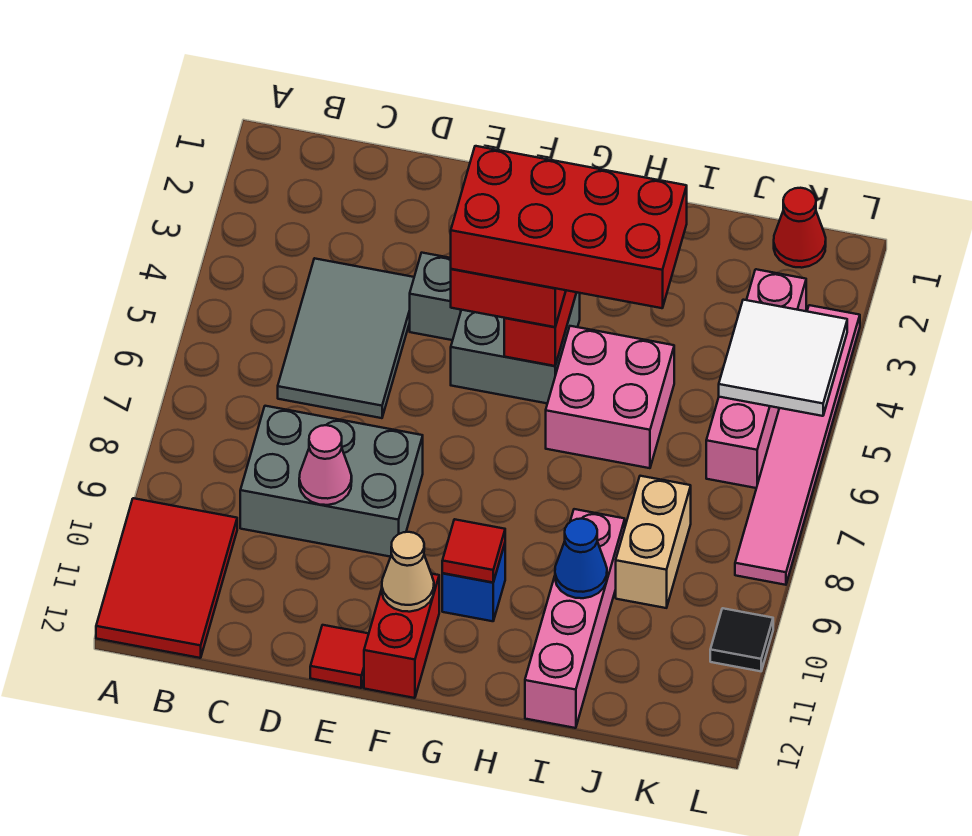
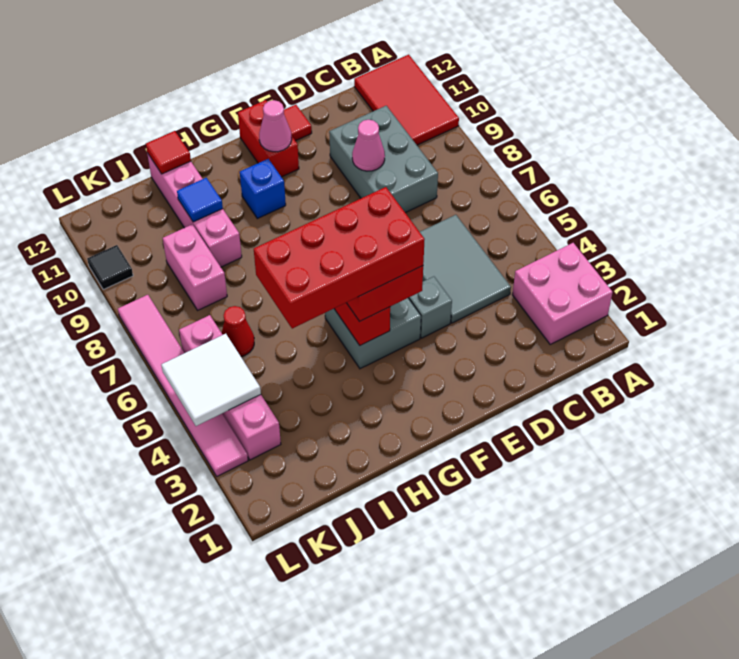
grey 2x3 brick [240,406,423,557] -> grey 2x3 brick turned to [329,106,438,213]
tan 1x1 cone [382,532,434,612] -> pink 1x1 cone [259,100,292,152]
red 1x1 tile [442,519,505,582] -> red 1x1 tile moved to [146,131,191,174]
pink 2x2 brick [546,326,674,468] -> pink 2x2 brick moved to [512,243,613,344]
blue 1x1 cone [555,519,607,598] -> blue 1x1 tile [177,178,223,222]
tan 1x2 brick [616,476,691,608] -> pink 1x2 brick [163,224,227,310]
red 1x1 cone [774,188,826,268] -> red 1x1 cone moved to [222,306,254,356]

